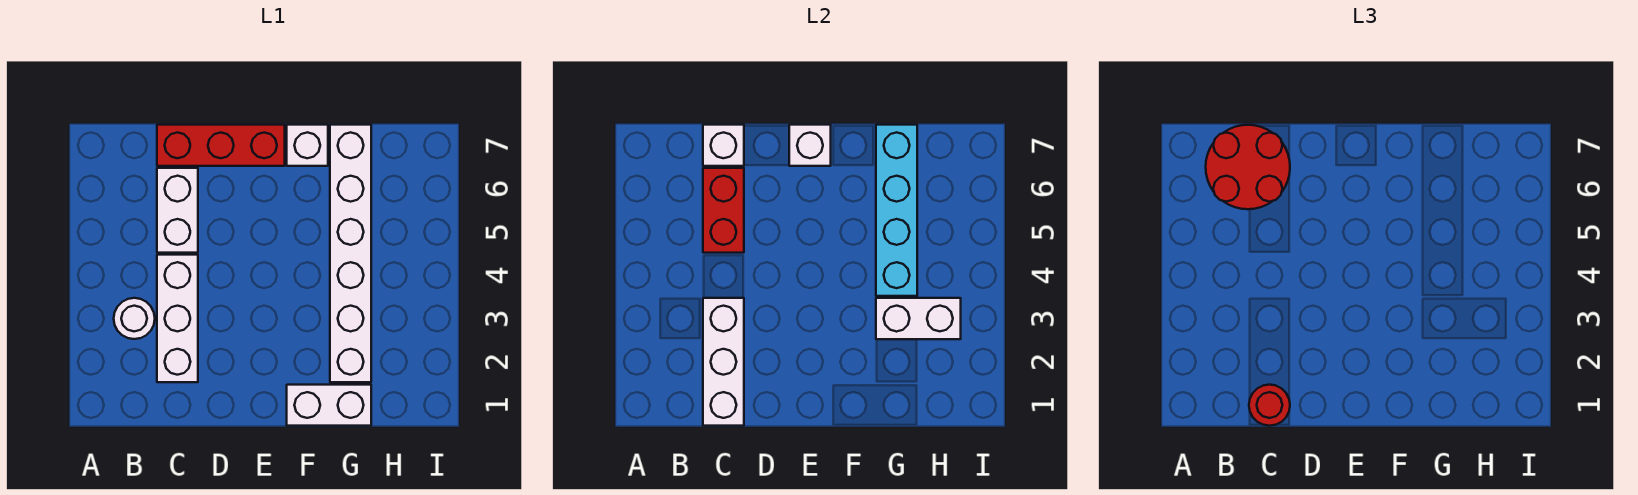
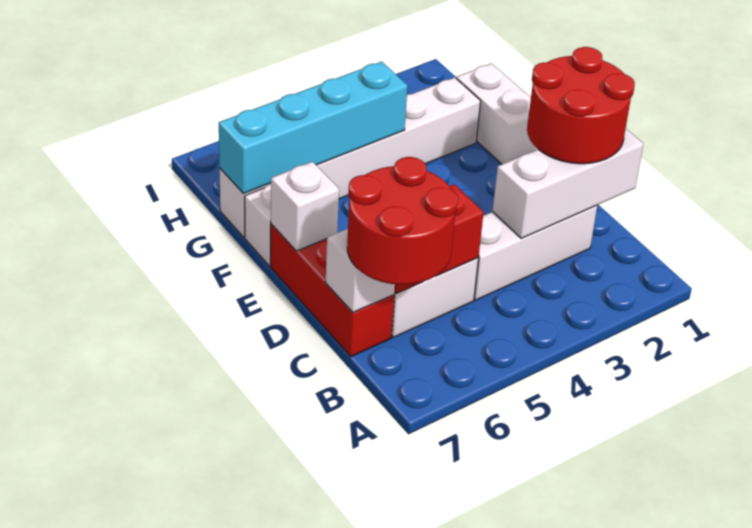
white 1x1 round brick [114,298,155,339] -> none
red 1x1 round brick [1249,385,1290,426] -> red 2x2 round brick [527,47,635,164]
white 1x2 brick [876,298,961,339] -> none

